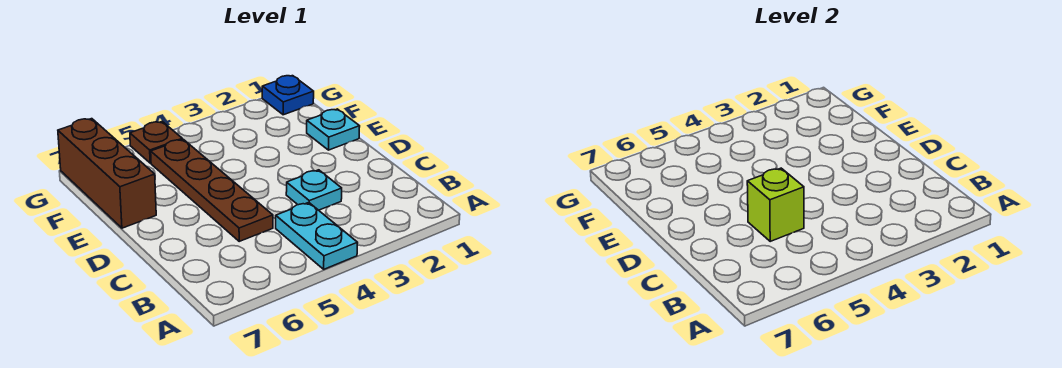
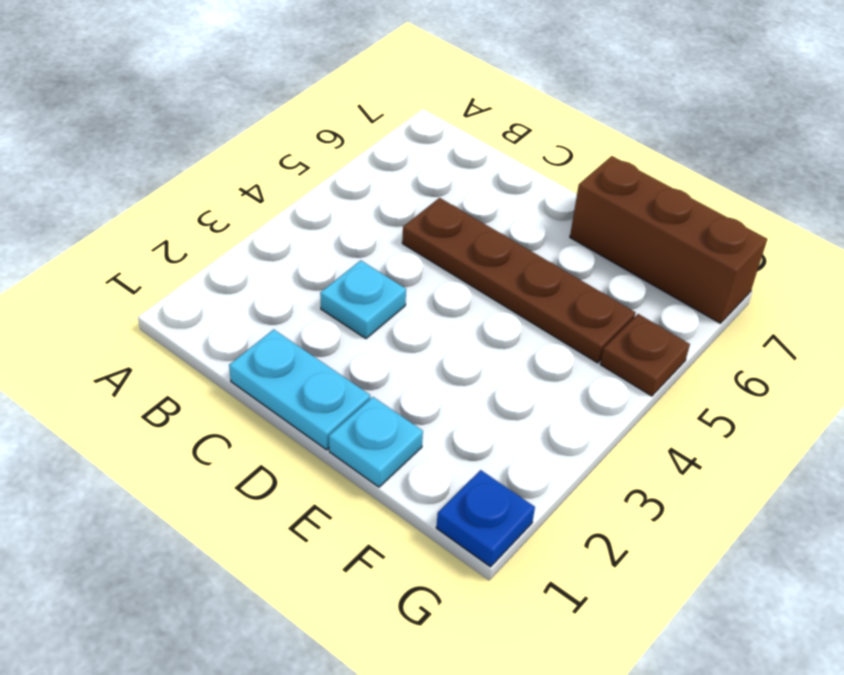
cyan 1x2 plate [276,202,358,269] -> cyan 1x2 plate moved to [229,329,370,450]
lime 1x1 brick [747,168,804,241] -> none

